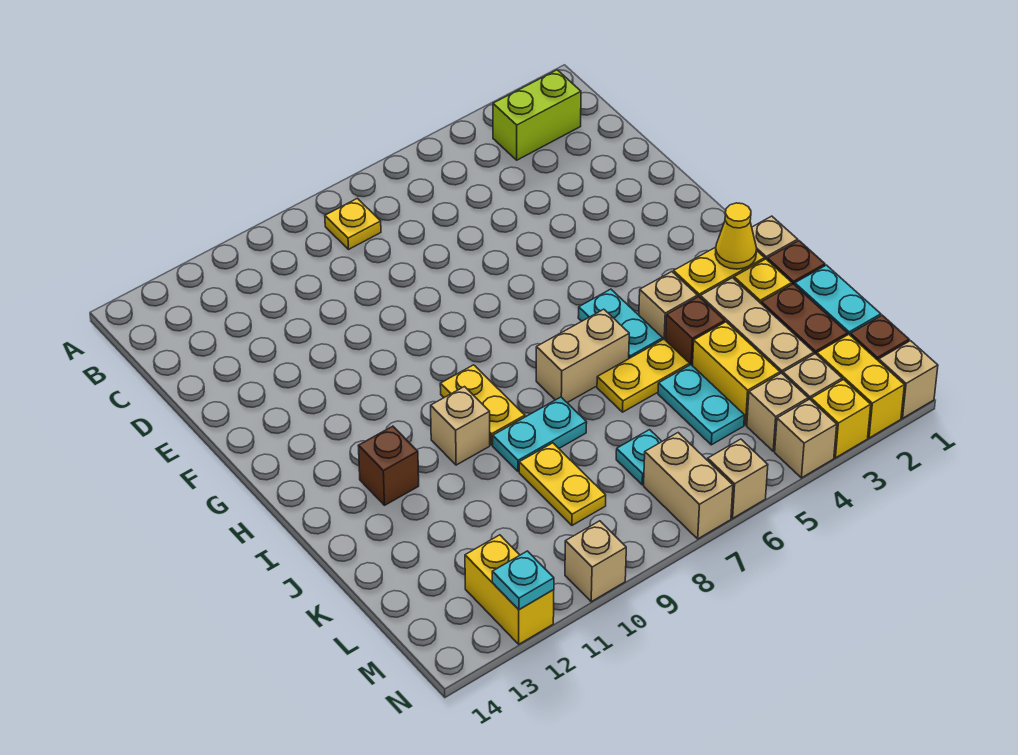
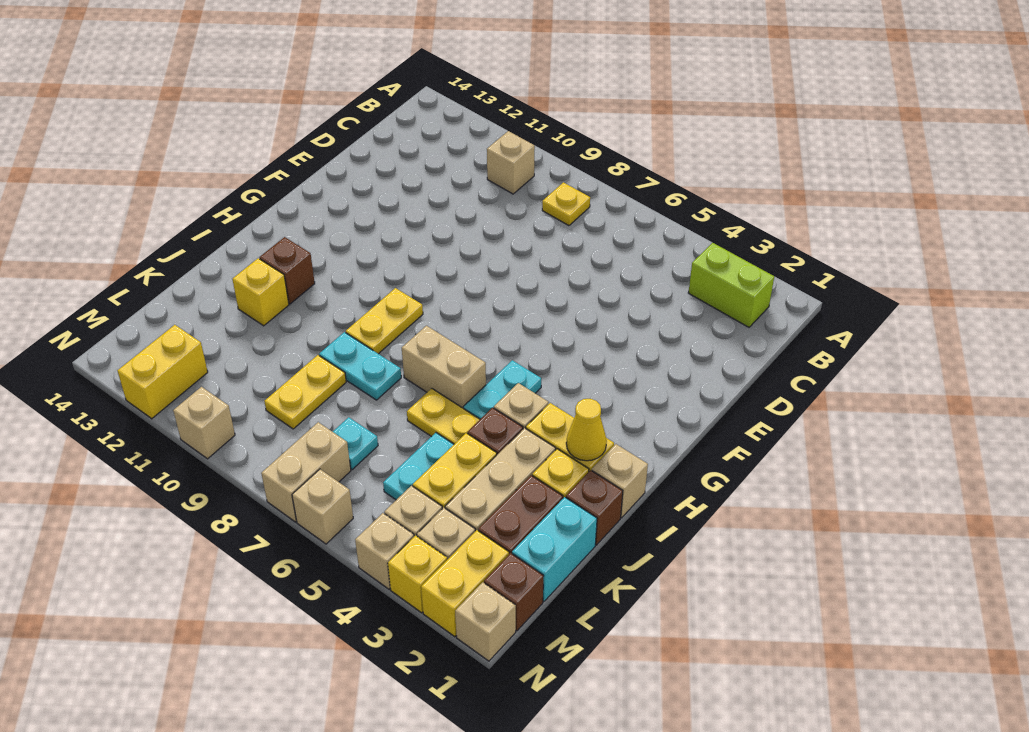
tan 1x1 brick [431,387,490,465] -> tan 1x1 brick moved to [487,131,535,194]
none -> yellow 1x1 brick [232,258,289,326]
cyan 1x1 plate [492,551,554,610] -> none

